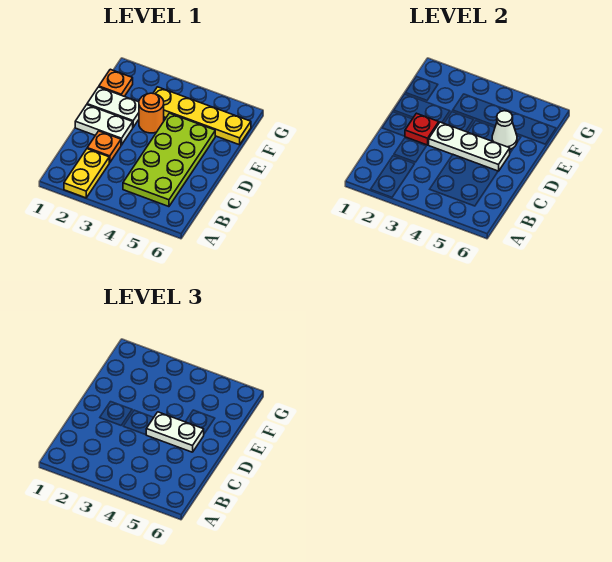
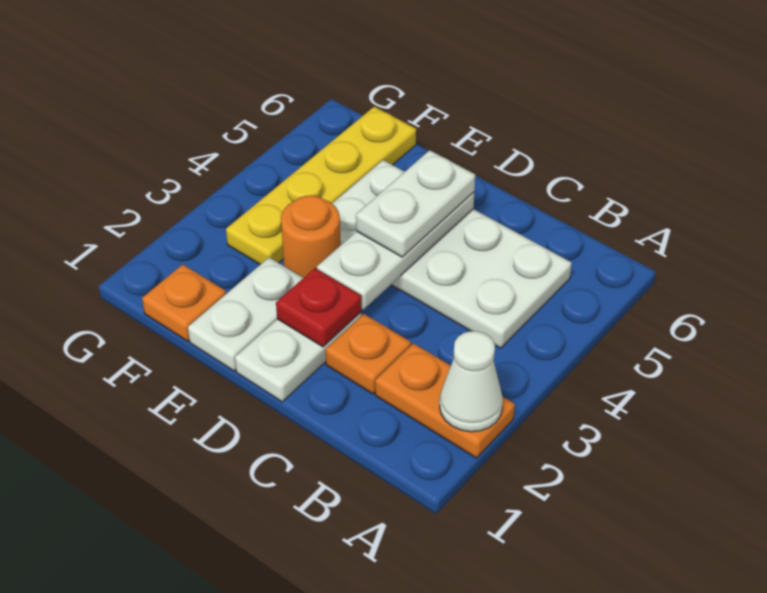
yellow 1x2 plate [64,149,109,198] -> orange 1x2 plate [375,343,515,458]
lime 2x4 plate [123,113,215,207] -> white 2x4 plate [332,160,572,348]
white 1x1 cone [492,111,517,149] -> white 1x1 cone moved to [440,331,503,432]

